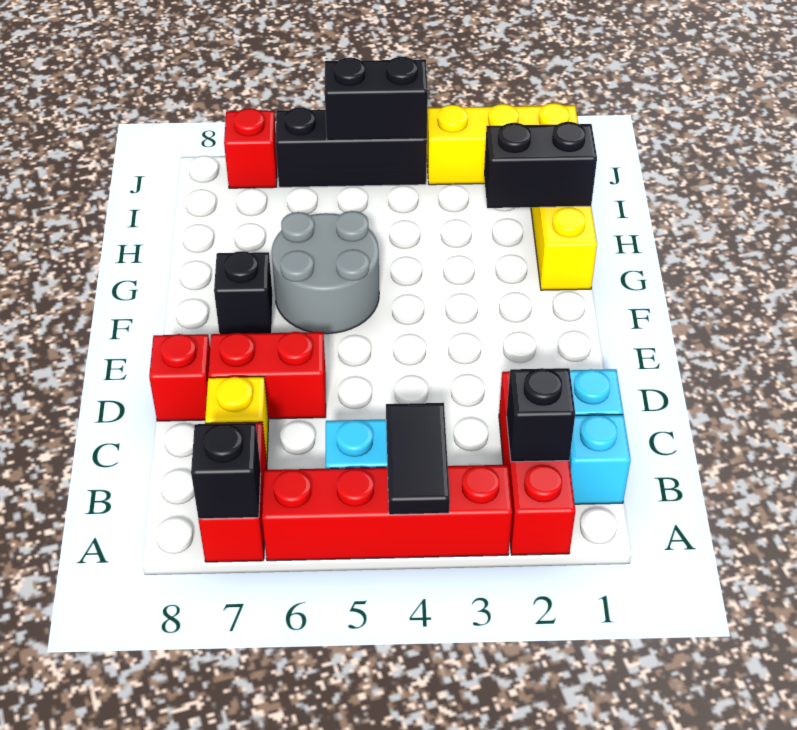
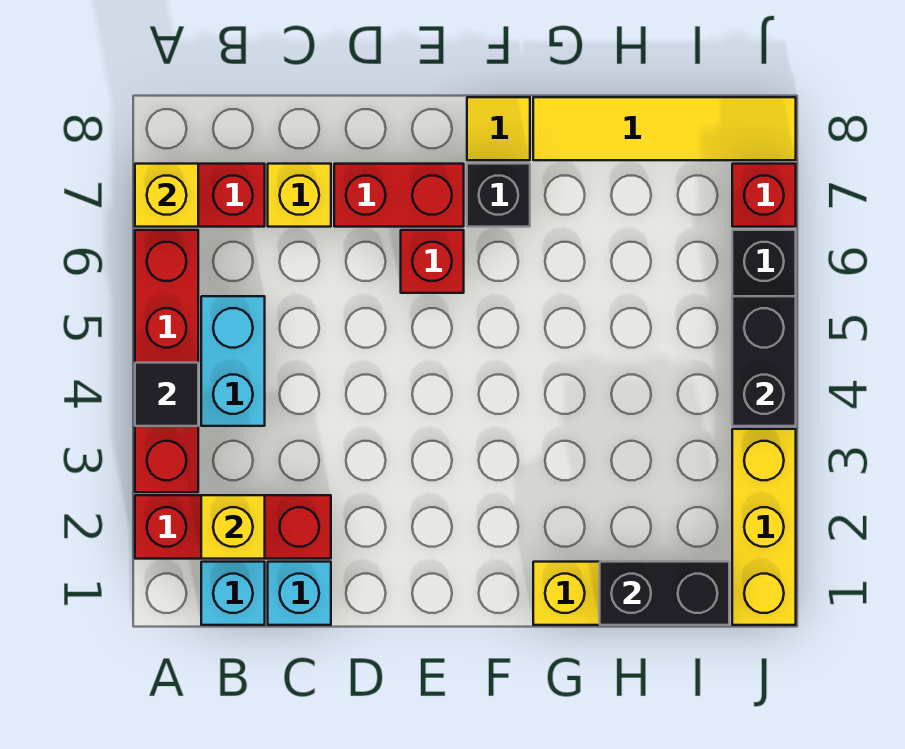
black 1x2 tile [386,403,450,515] -> black 1x1 tile [135,363,198,426]
black 1x1 brick [191,423,261,519] -> yellow 1x1 brick [135,164,198,227]
black 1x1 brick [507,368,575,462] -> yellow 1x1 brick [201,495,265,559]
red 1x2 brick [208,332,326,419] -> red 1x2 brick turned to [334,164,464,227]
red 1x1 brick [149,334,210,421] -> red 1x1 brick moved to [401,230,464,293]
grey 2x2 round brick [272,211,379,334] -> none
none -> yellow 1x1 tile [467,97,530,160]
none -> yellow 1x4 tile [533,97,796,160]
black 1x2 brick [484,122,597,208] -> black 1x2 brick turned to [600,562,729,625]

